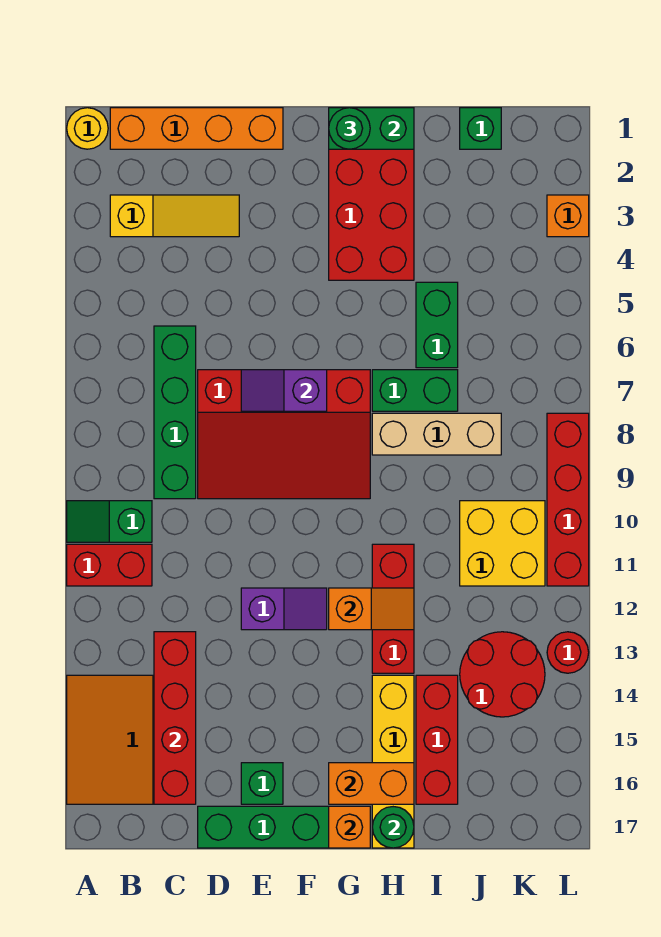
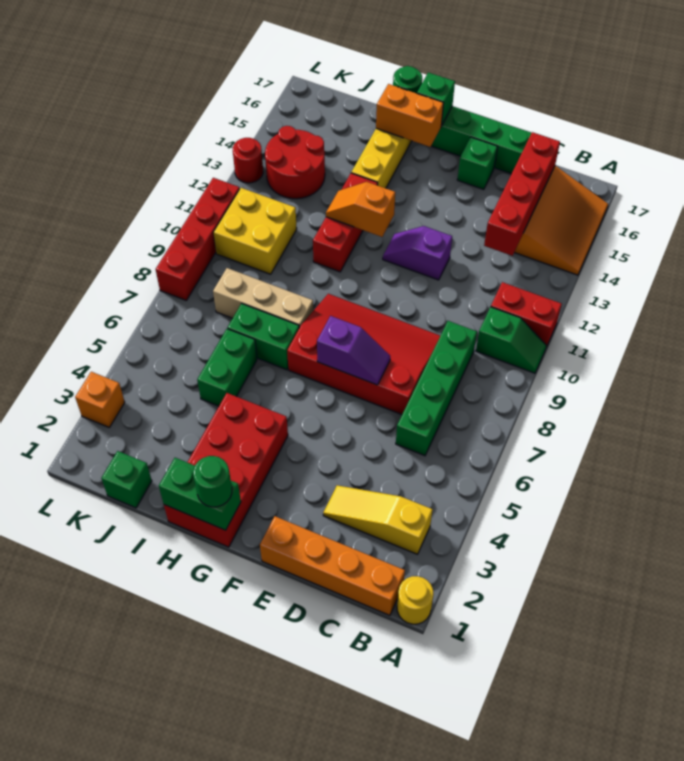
orange 1x1 brick [329,806,370,848] -> green 1x1 brick [417,72,455,126]
red 1x3 brick [416,675,458,804] -> none

